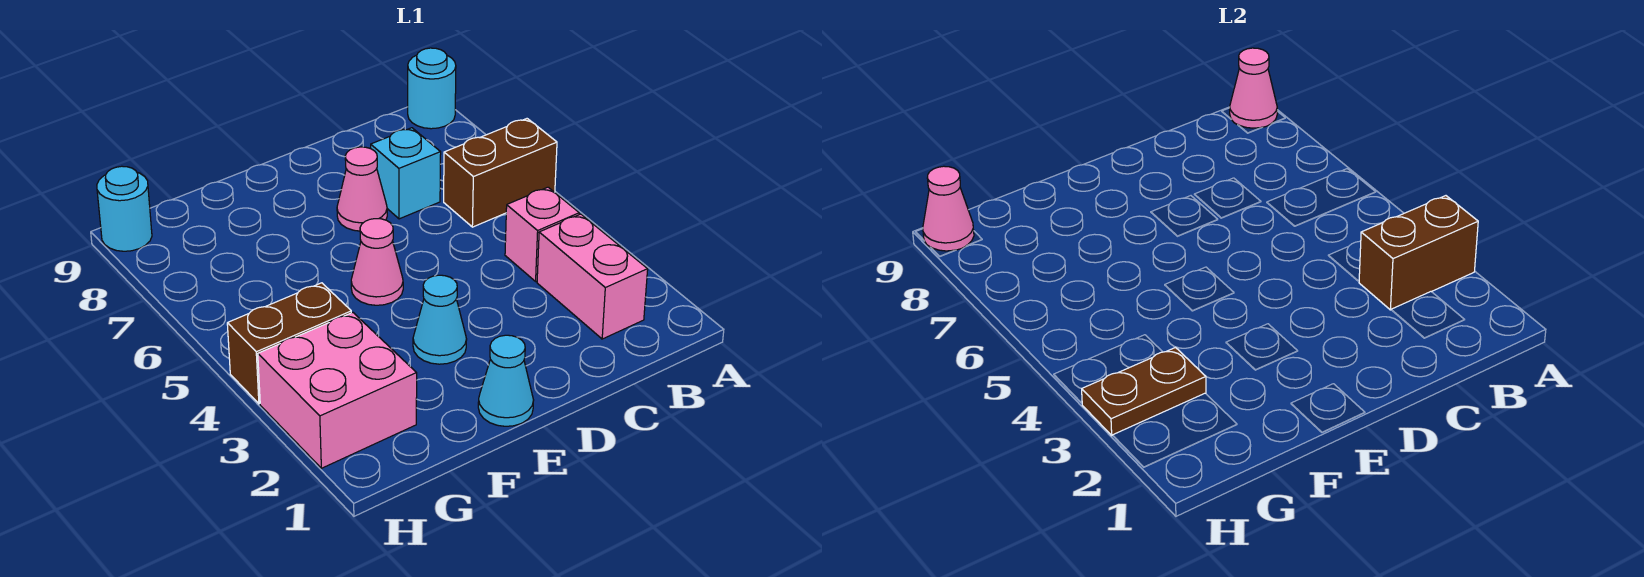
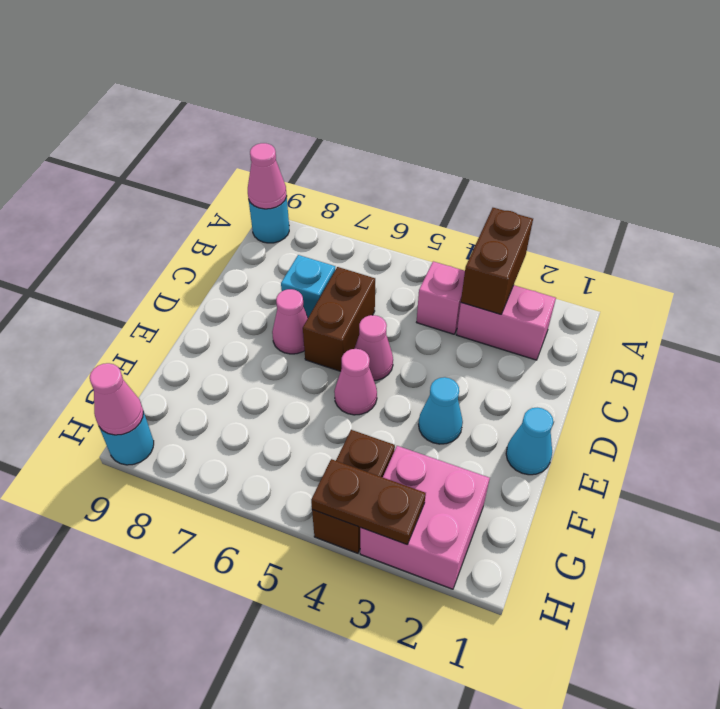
brown 1x2 brick [444,119,557,227] -> brown 1x2 brick moved to [303,267,375,371]
none -> pink 1x1 cone [354,315,393,380]
brown 1x2 plate [1082,348,1206,435] -> brown 1x2 plate turned to [311,459,426,544]

